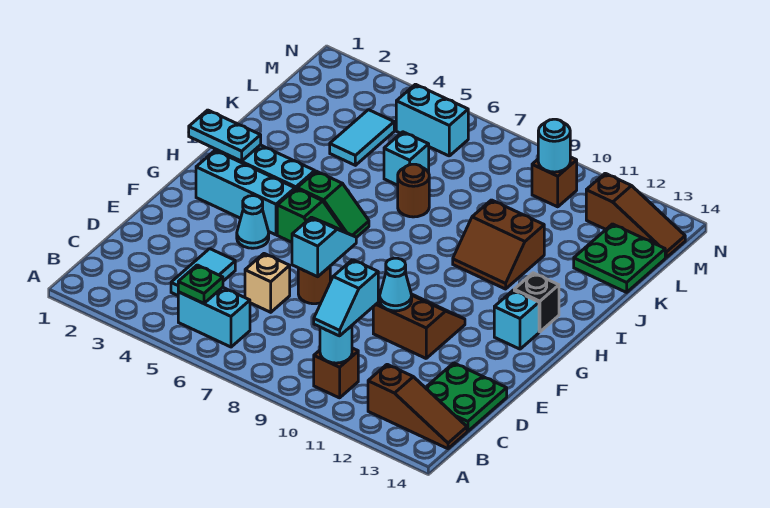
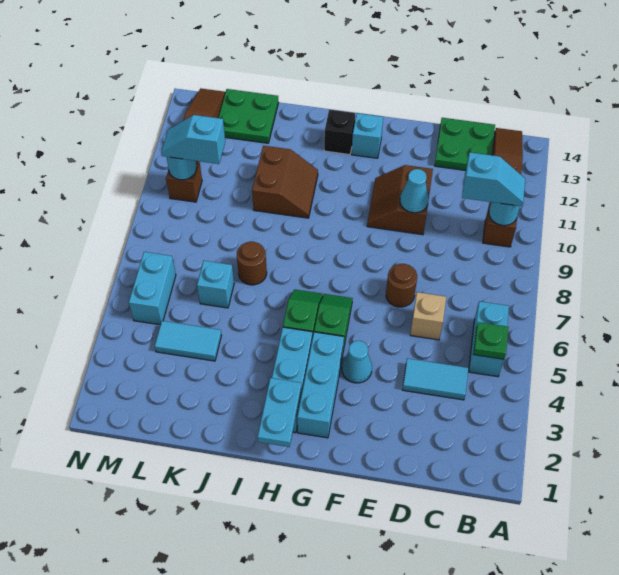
cyan 1x2 slope [292,217,356,277] -> cyan 1x2 slope moved to [161,115,225,164]

